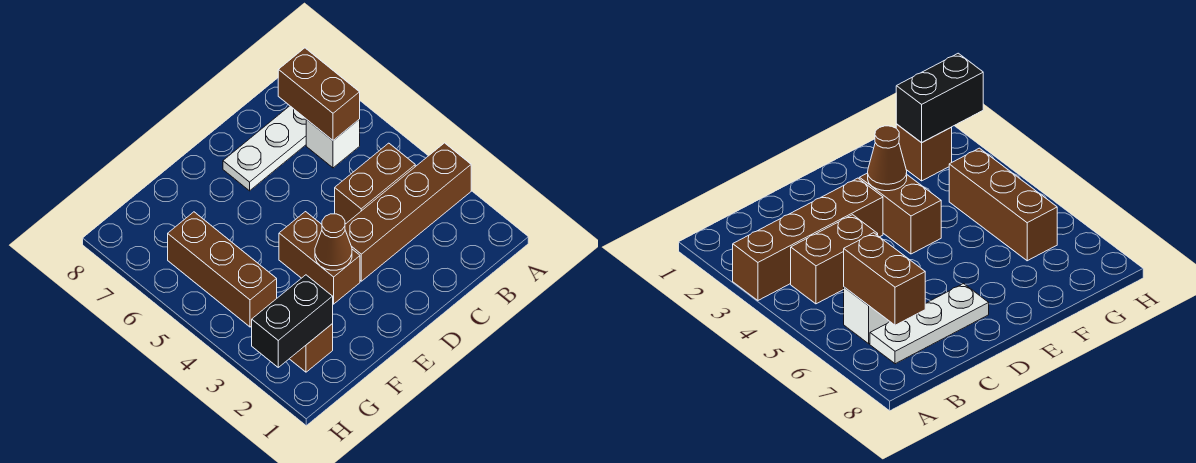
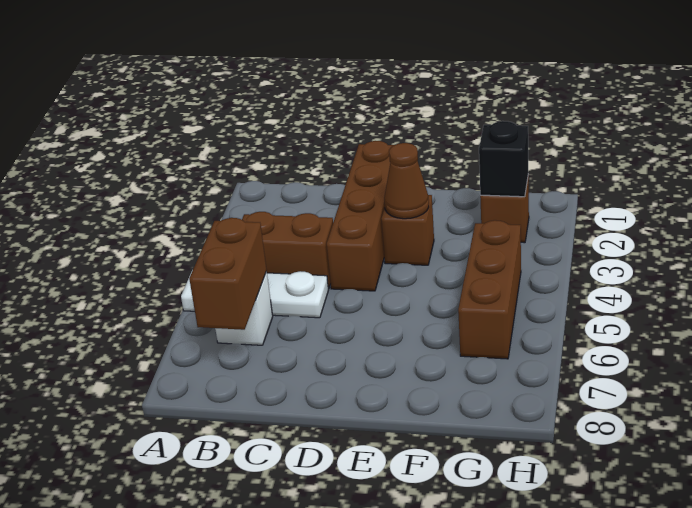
brown 1x4 brick [345,143,471,281] -> brown 1x4 brick turned to [327,141,394,291]
white 1x3 plate [223,106,306,191] -> white 1x3 plate moved to [181,270,328,318]
brown 1x2 brick [279,212,360,304] -> brown 1x1 brick [381,195,434,265]
black 1x2 brick [252,275,333,367] -> black 1x1 brick [479,121,528,197]

